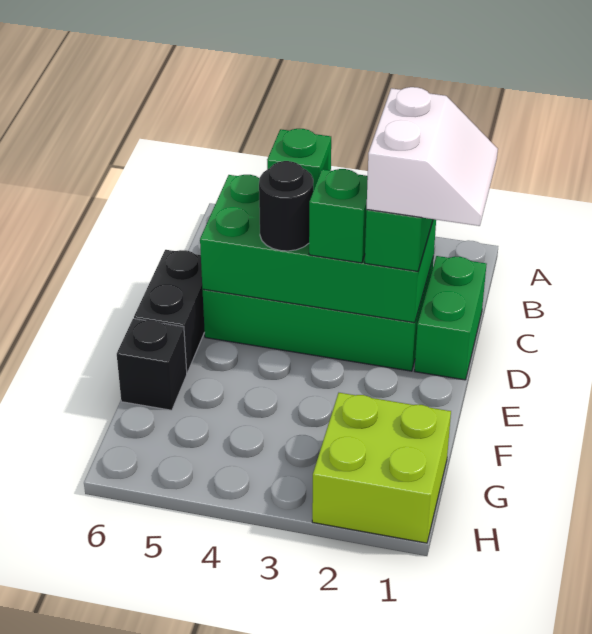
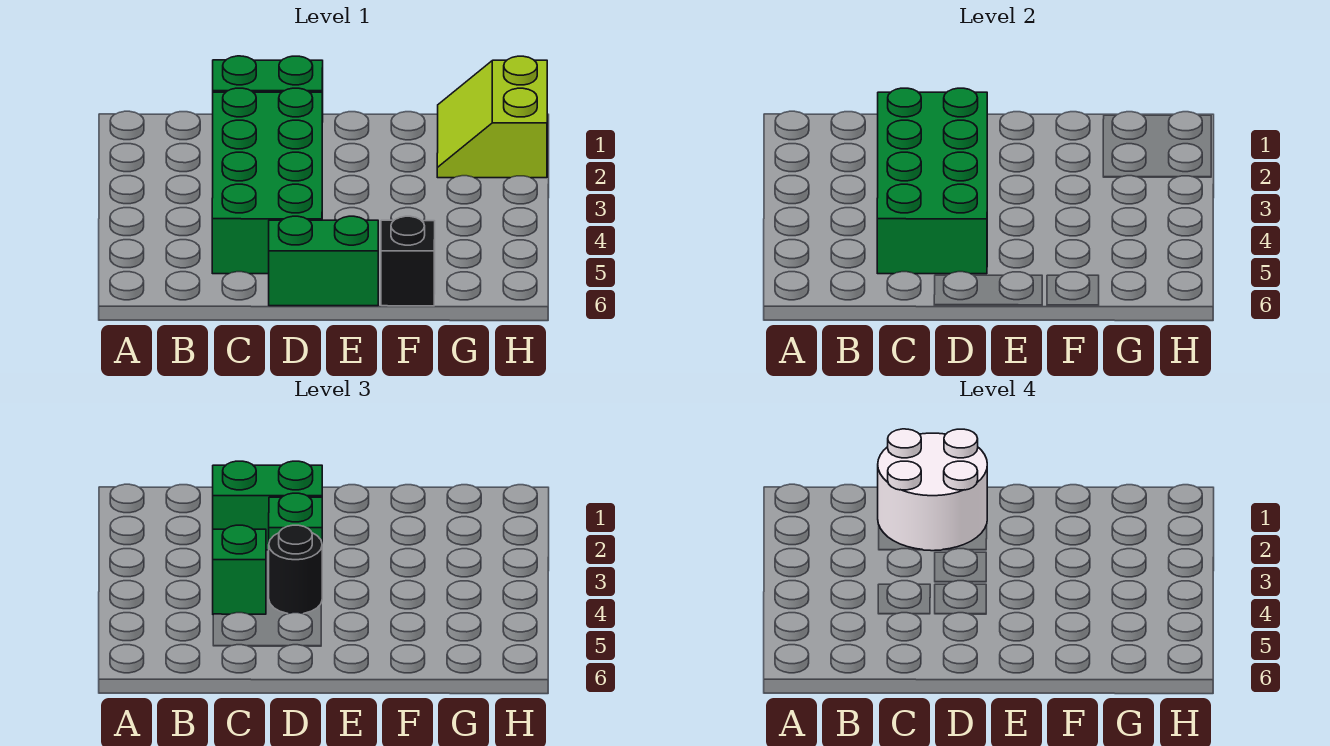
white 2x2 slope [367,87,498,226] -> white 2x2 round brick [878,429,987,551]
black 1x2 brick [134,250,205,373] -> green 1x2 brick [269,216,378,306]
lime 2x2 brick [312,393,451,543] -> lime 2x2 slope [437,56,547,178]

